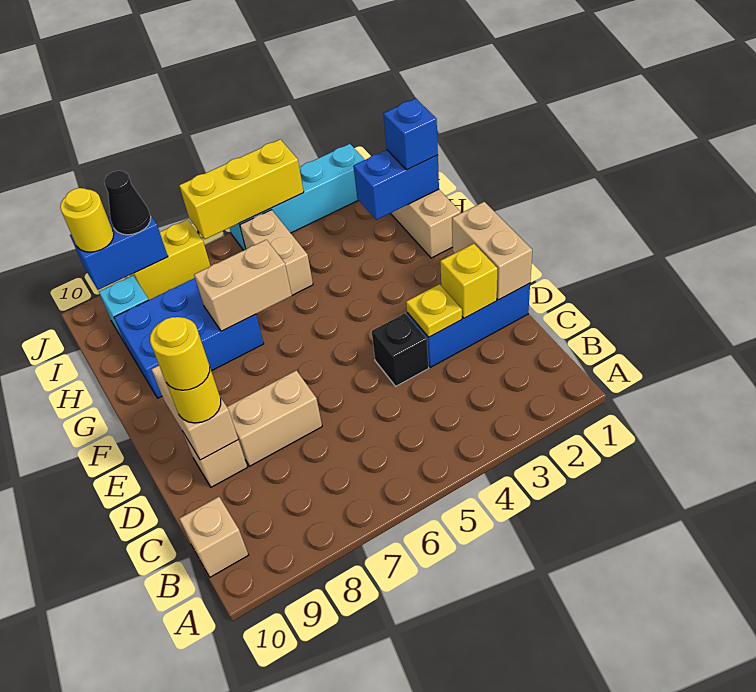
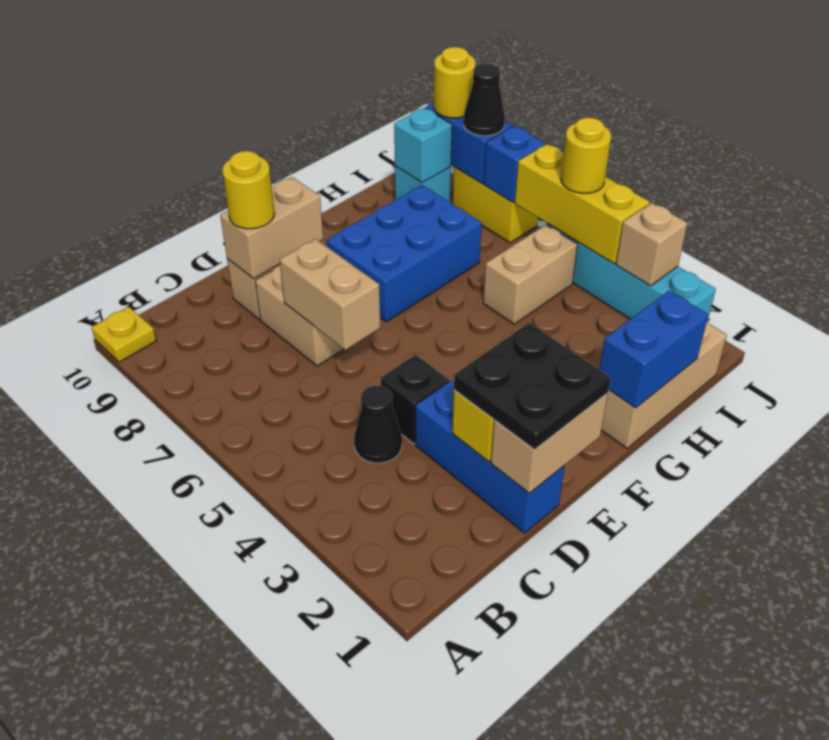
tan 1x1 brick [179,497,248,577] -> tan 1x1 brick moved to [616,203,687,286]
none -> black 1x1 cone [354,386,402,463]
none -> black 2x2 plate [454,323,611,450]
yellow 1x1 plate [406,284,462,337] -> yellow 1x1 plate moved to [92,307,156,362]
yellow 1x1 round brick [150,317,210,390] -> yellow 1x1 round brick moved to [561,118,611,193]
tan 1x2 brick [194,240,292,331] -> tan 1x2 brick moved to [280,239,380,350]
blue 2x3 brick [114,278,264,398] -> blue 2x3 brick turned to [326,185,482,322]
blue 1x2 brick [353,150,439,220] -> blue 1x2 brick turned to [599,291,708,408]
blue 1x1 brick [383,98,438,170] -> blue 1x1 brick moved to [484,126,545,203]
none -> cyan 1x1 brick [394,108,452,183]

